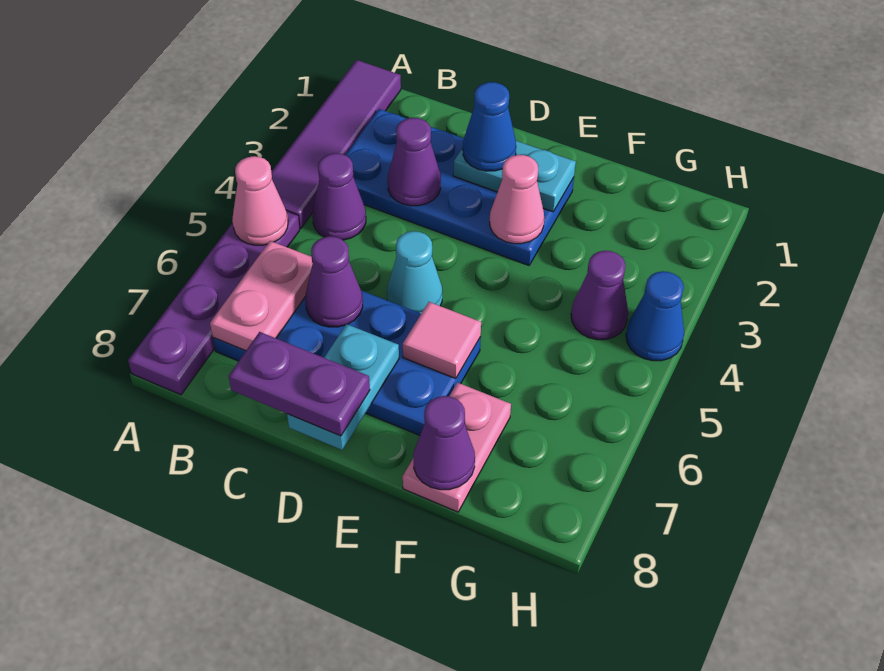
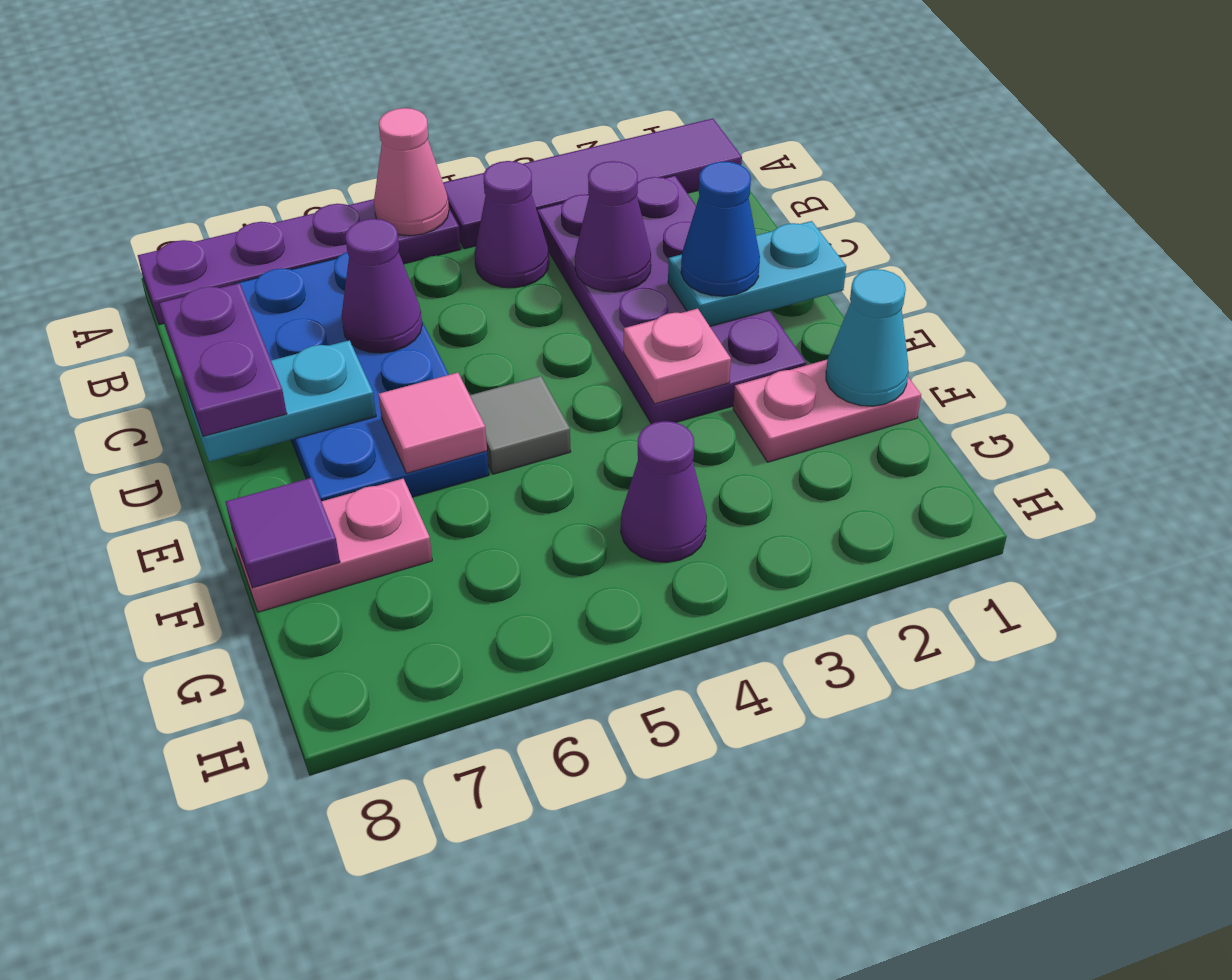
blue 2x4 plate [346,109,574,265] -> purple 2x4 plate [537,176,806,424]
pink 1x2 plate [210,241,313,351] -> pink 1x2 plate moved to [733,360,921,462]
cyan 1x2 plate [453,141,576,212] -> cyan 1x2 plate turned to [668,221,846,326]
cyan 1x1 cone [387,231,442,313] -> cyan 1x1 cone moved to [826,269,909,406]
pink 1x1 cone [490,155,544,244] -> pink 1x1 plate [624,308,731,404]
none -> grey 1x1 tile [470,376,571,474]
purple 1x1 cone [413,396,475,490] -> purple 1x1 tile [226,478,340,588]
blue 1x1 cone [626,271,684,361] -> none

